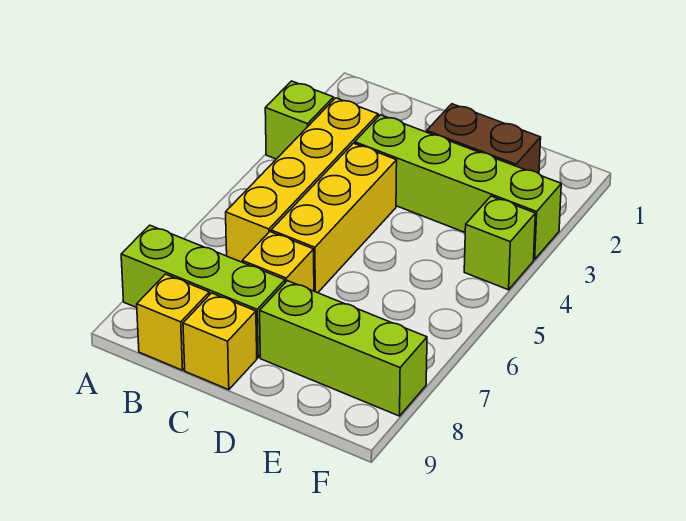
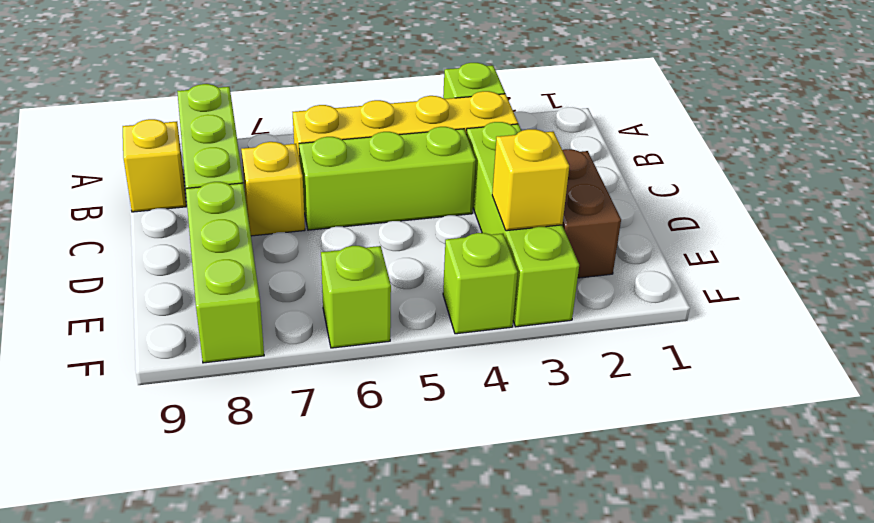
yellow 1x3 brick [271,143,397,293] -> lime 1x3 brick [299,127,476,230]
yellow 1x1 brick [183,293,257,390] -> yellow 1x1 brick moved to [492,129,569,231]
none -> lime 1x1 brick [321,246,391,348]

